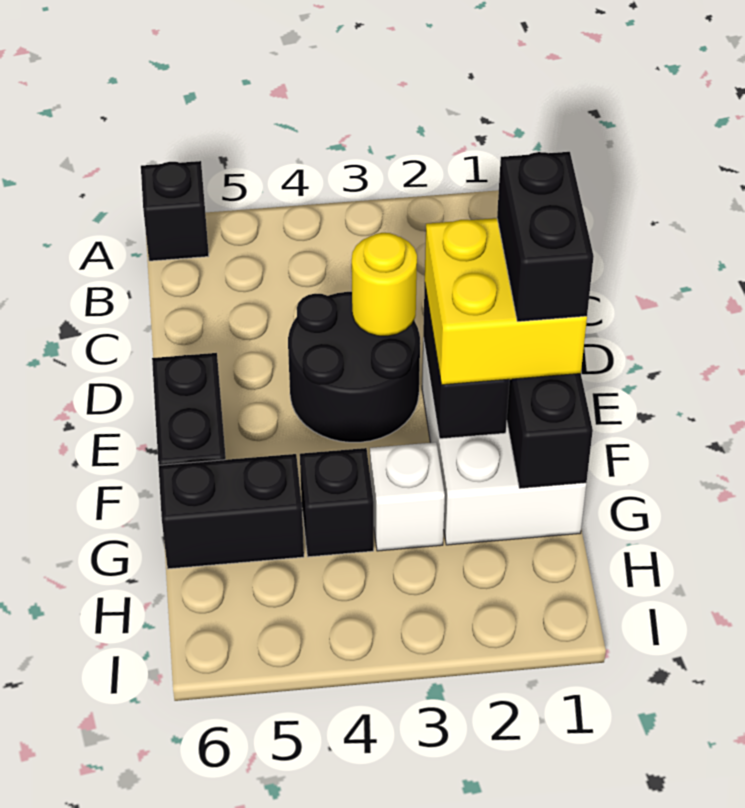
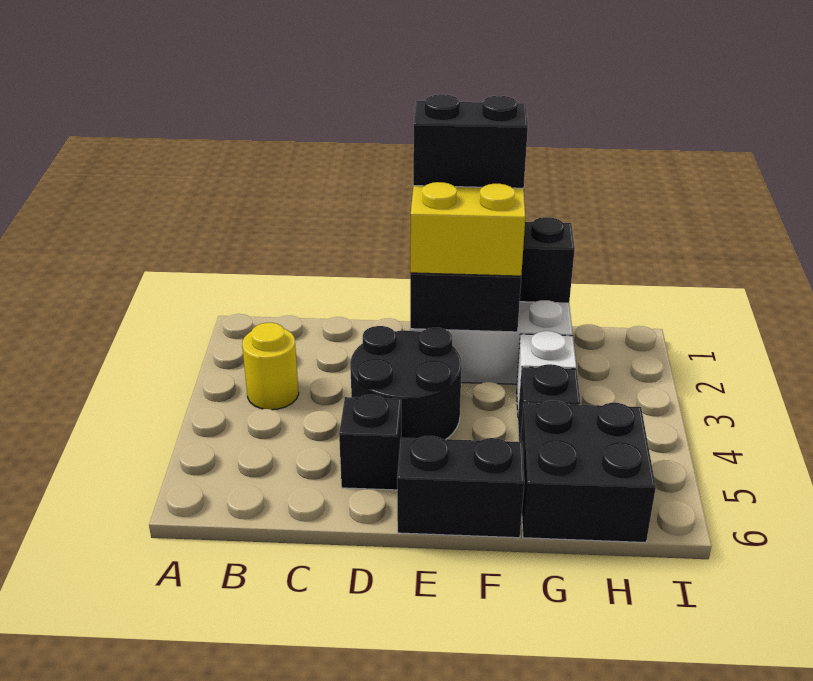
black 1x1 brick [141,161,209,261] -> black 1x1 brick moved to [339,395,401,490]
yellow 1x1 round brick [351,233,417,336] -> yellow 1x1 round brick moved to [242,323,299,410]
black 1x2 brick [158,454,304,569] -> black 2x2 brick [521,401,656,543]

